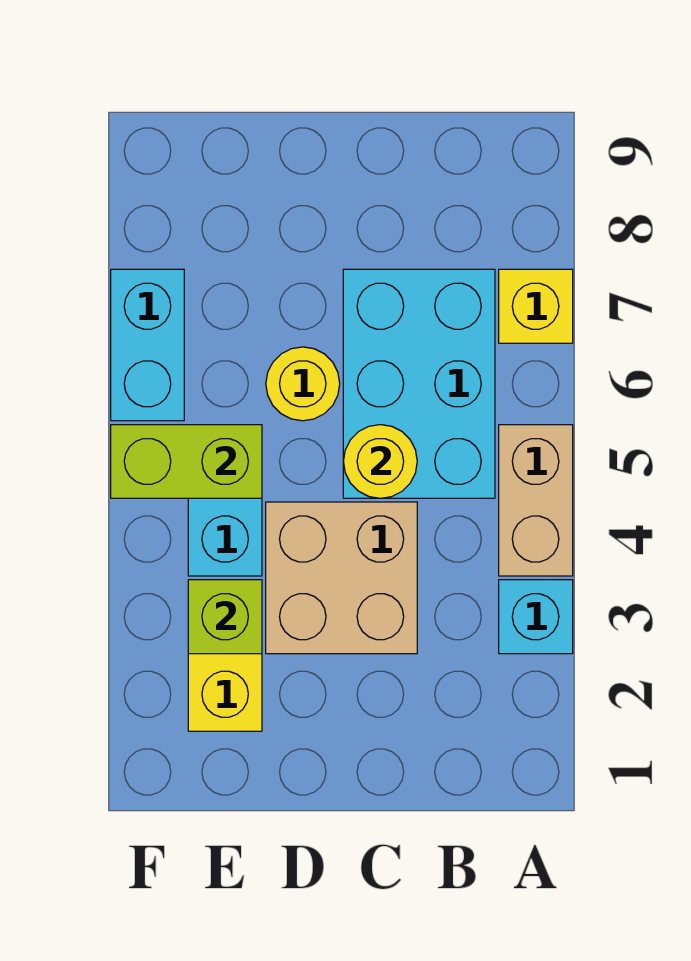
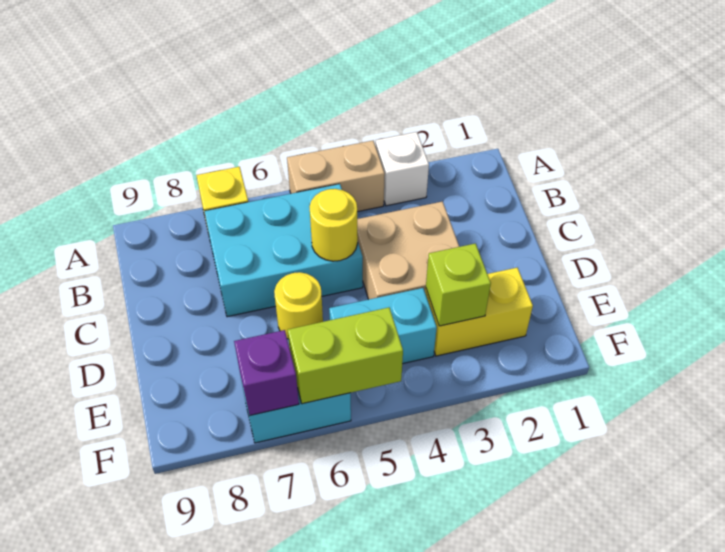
cyan 1x1 brick [499,580,573,654] -> white 1x1 brick [375,132,429,206]
lime 1x2 brick [111,425,262,498] -> lime 1x2 brick turned to [288,308,403,404]
none -> purple 1x1 brick [234,330,299,416]

